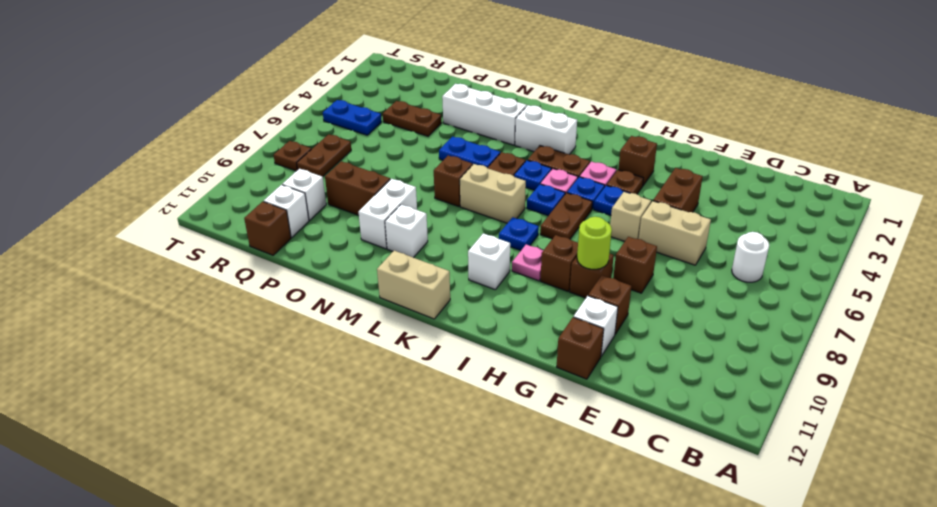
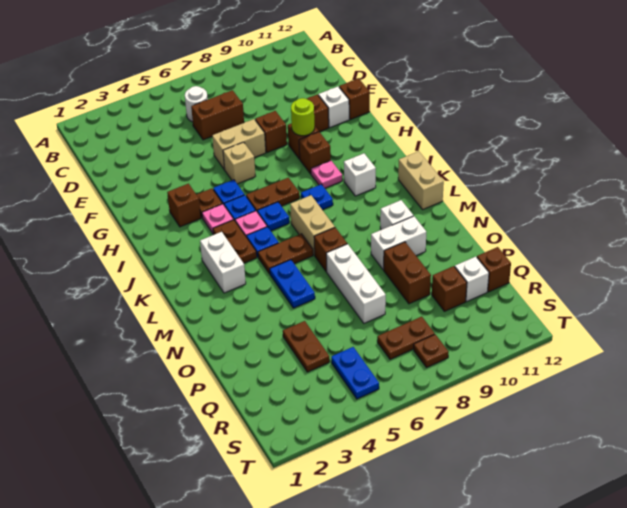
tan 1x2 brick [639,201,711,265] -> tan 1x2 brick turned to [212,119,266,170]
brown 1x2 brick [653,168,703,212] -> brown 1x2 brick moved to [191,90,244,140]
white 1x3 brick [442,84,527,145] -> white 1x3 brick moved to [326,244,386,323]
white 1x1 brick [282,169,326,220] -> brown 1x1 brick [432,266,467,311]

